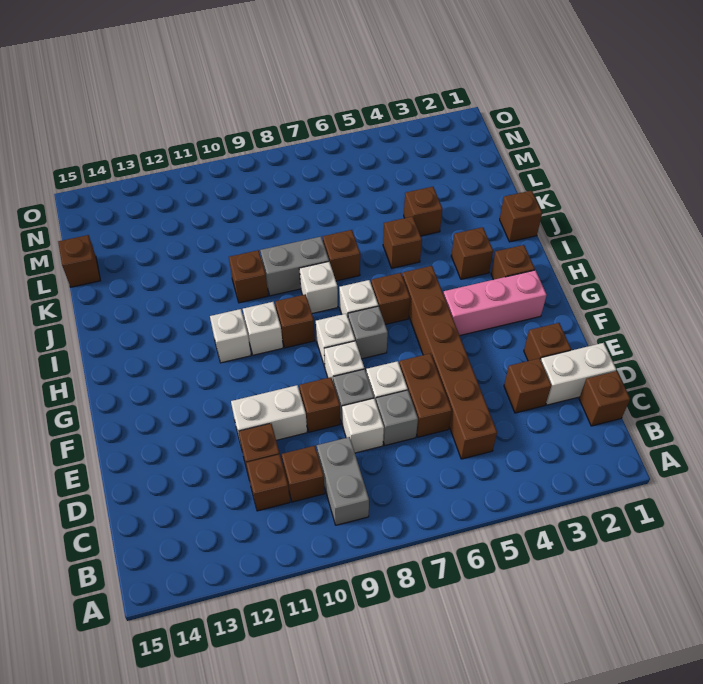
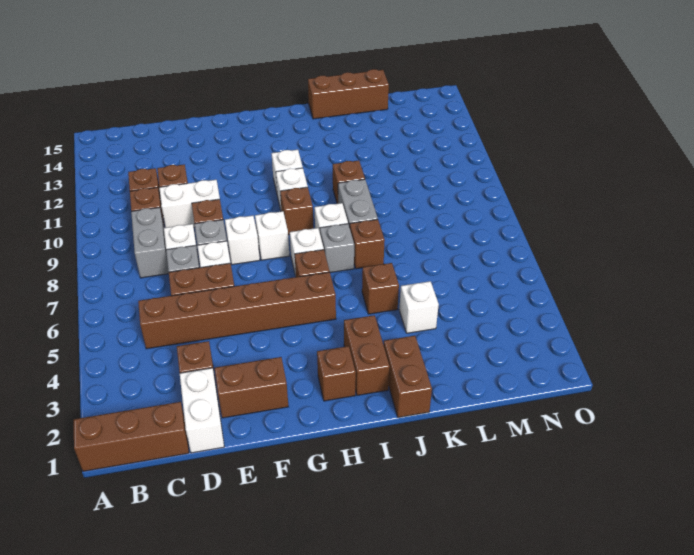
grey 1x2 brick [317,437,369,525] -> grey 1x2 brick turned to [131,207,169,278]
brown 1x1 brick [579,371,630,426] -> brown 1x3 brick [73,402,189,471]
brown 1x1 brick [524,323,571,361] -> brown 1x2 brick [215,357,288,418]
white 1x2 brick [231,385,307,444] -> white 1x2 brick turned to [159,180,220,228]
pink 1x3 brick [443,270,546,336] -> none
grey 1x1 brick [348,306,388,359] -> grey 1x1 brick moved to [320,224,354,273]
brown 1x1 brick [451,227,493,279] -> brown 1x2 brick [344,315,390,395]
brown 1x1 brick [500,191,542,242] -> brown 1x2 brick [384,336,432,418]
brown 1x1 brick [404,187,442,236] -> white 1x1 brick [399,281,439,333]
brown 1x1 brick [58,235,100,287] -> brown 1x3 brick [308,69,389,119]

